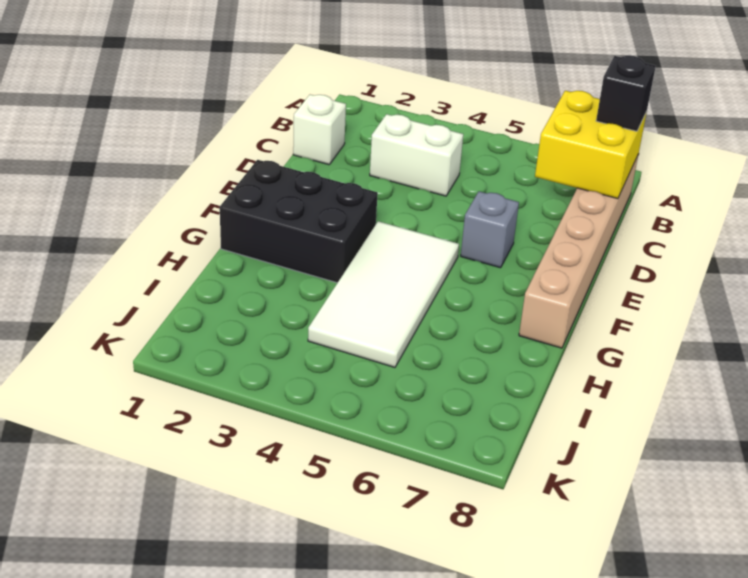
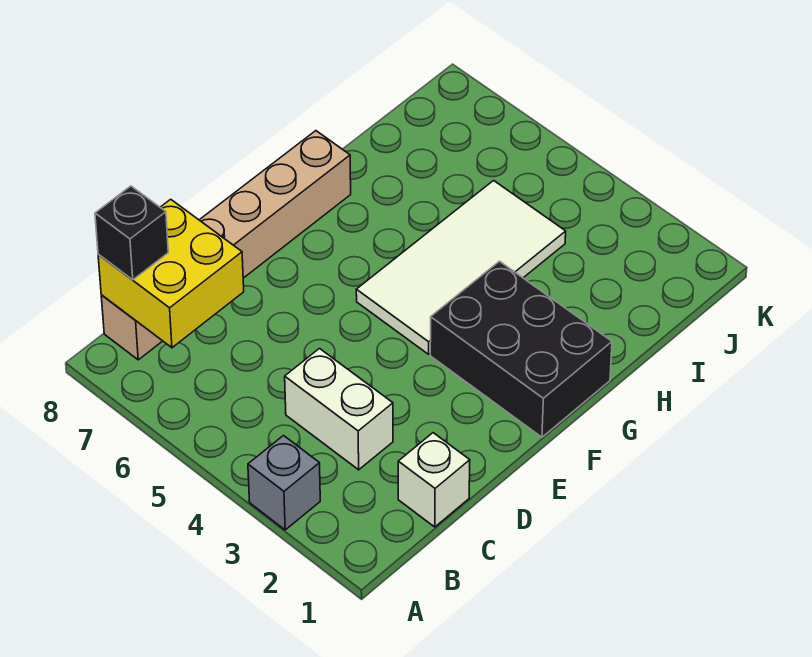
grey 1x1 brick [461,191,519,268] -> grey 1x1 brick moved to [248,436,320,530]

